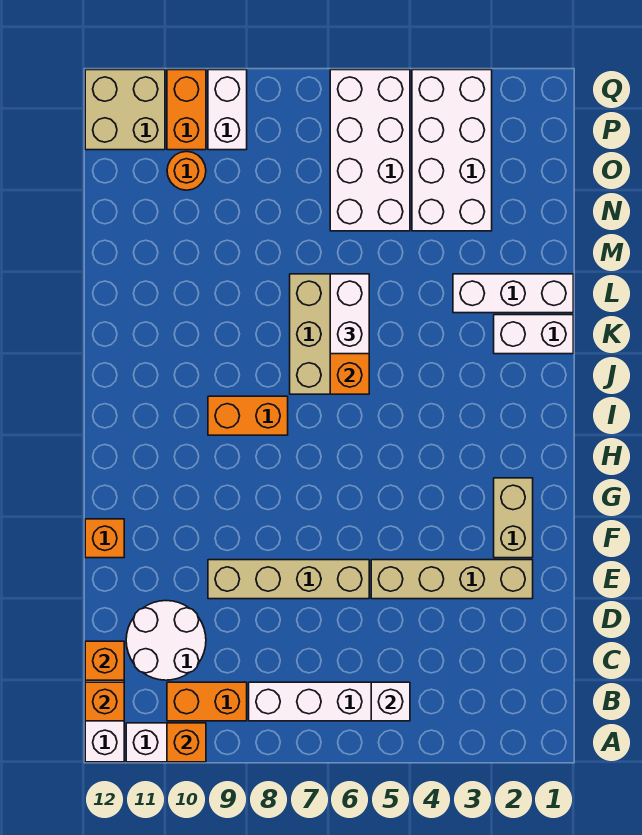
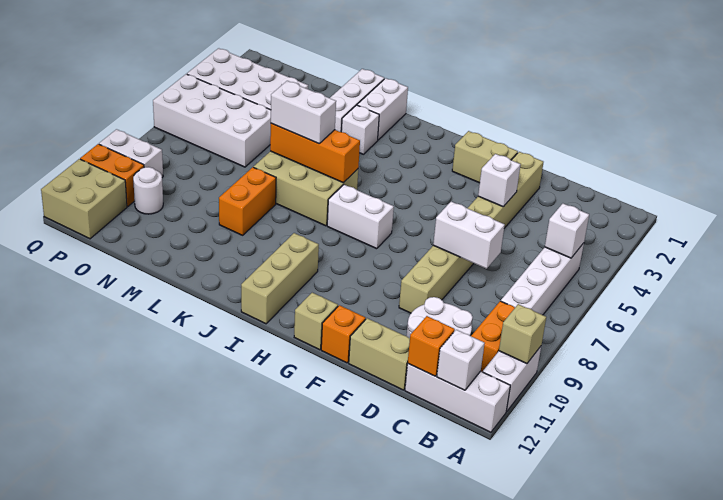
orange 1x1 brick [167,723,206,762] -> tan 1x1 brick [499,304,546,364]
orange 1x1 brick [85,682,124,721] -> white 1x1 brick [437,330,485,390]
none -> white 1x2 brick [433,202,505,269]
none -> tan 1x2 brick [349,318,410,390]
none -> white 1x1 brick [478,154,521,207]
none -> tan 1x1 brick [294,293,338,350]
none -> white 1x2 brick [327,185,394,249]
orange 1x2 brick [208,396,288,435] -> orange 1x2 brick moved to [219,167,276,235]
none -> tan 1x3 brick [241,233,319,324]
none -> white 1x1 brick [341,105,379,154]
orange 1x1 round brick [167,152,206,190] -> white 1x1 round brick [133,167,163,214]

